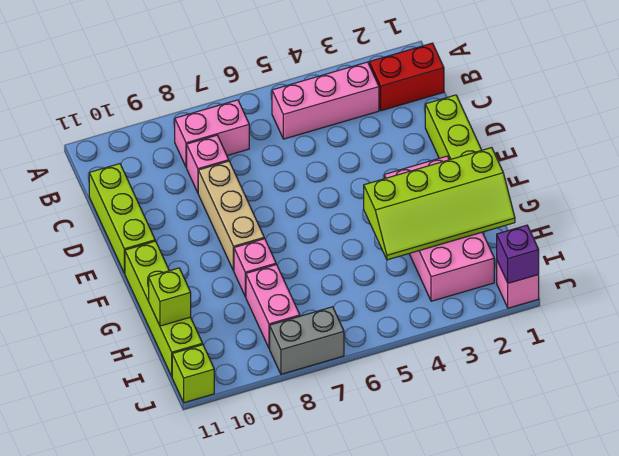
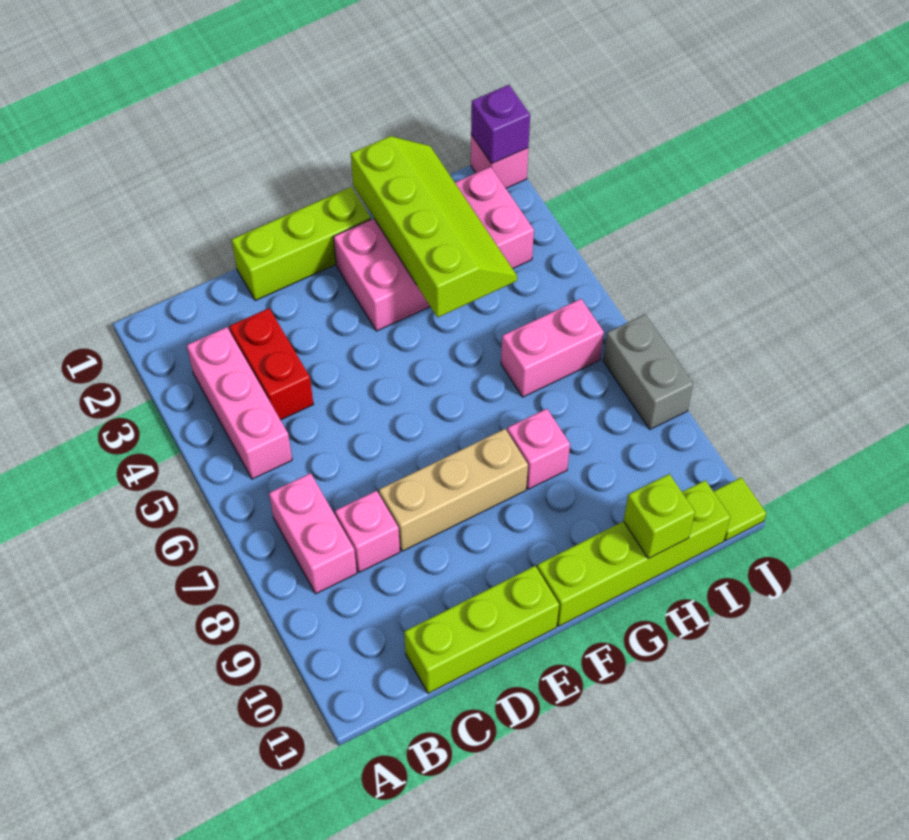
red 1x2 brick [369,43,444,111] -> red 1x2 brick moved to [229,308,313,420]
pink 1x2 brick [246,265,300,349] -> pink 1x2 brick moved to [501,299,604,397]
lime 1x1 brick [172,345,214,403] -> lime 1x1 tile [713,477,766,541]

